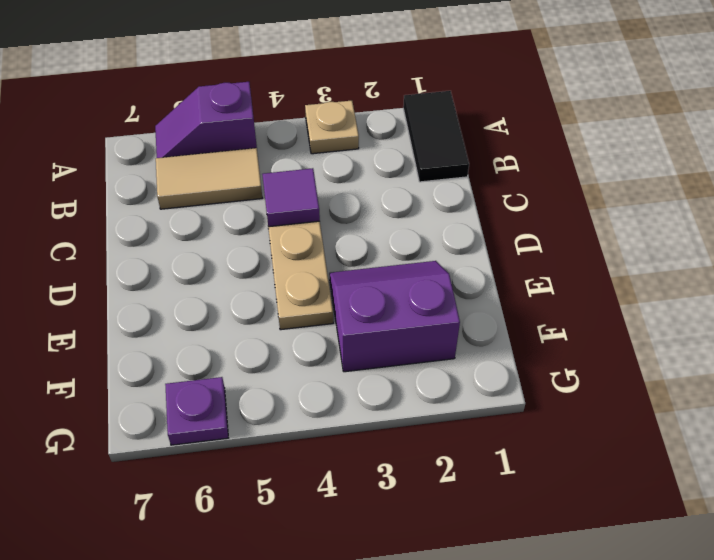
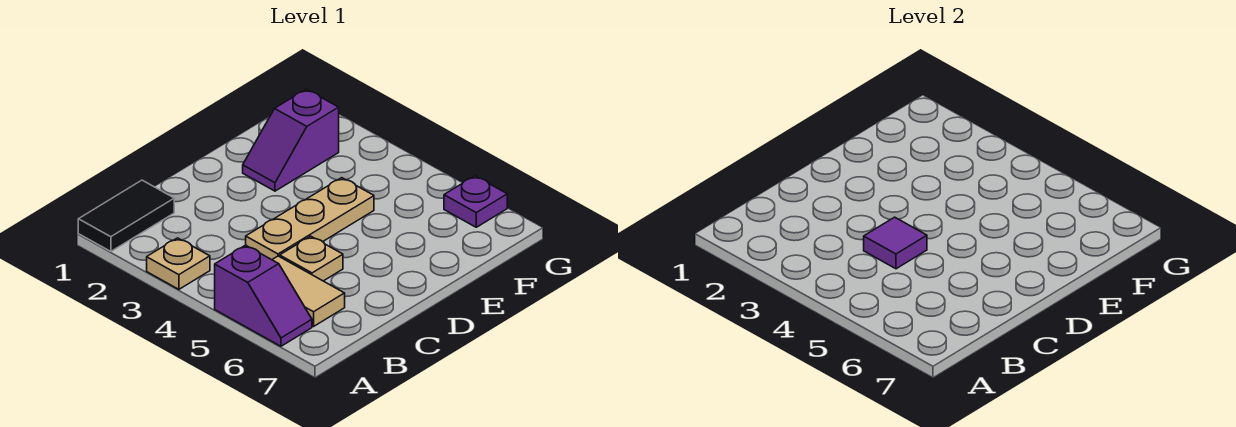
none -> tan 1x1 plate [280,236,343,281]
purple 2x2 slope [329,261,460,372] -> purple 1x2 slope [243,89,339,191]

